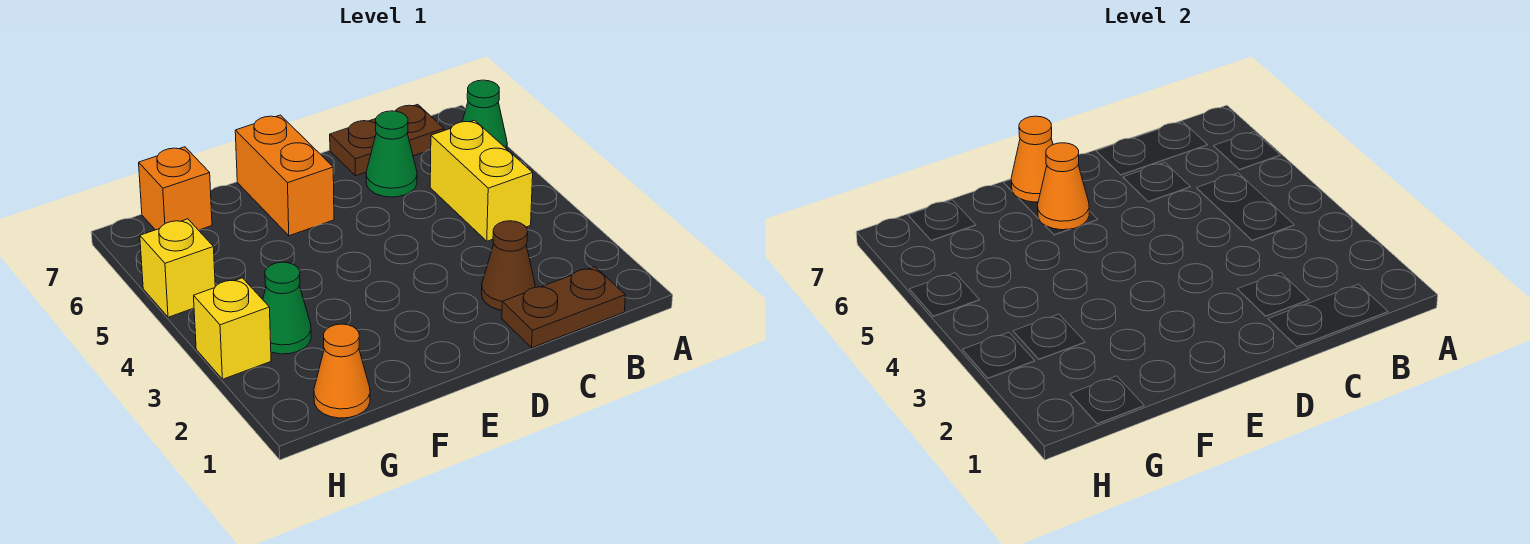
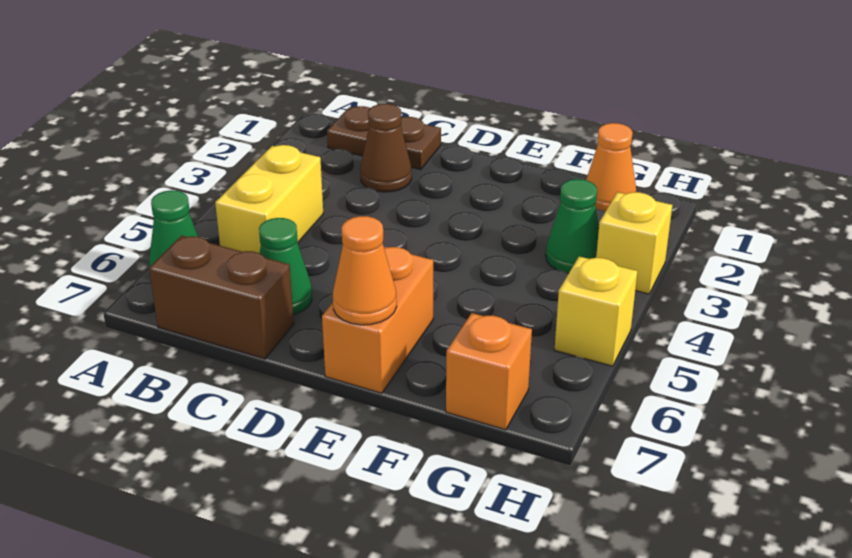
brown 1x2 plate [330,104,444,176] -> brown 1x2 brick [149,236,294,359]
orange 1x1 cone [1038,143,1089,230] -> none

